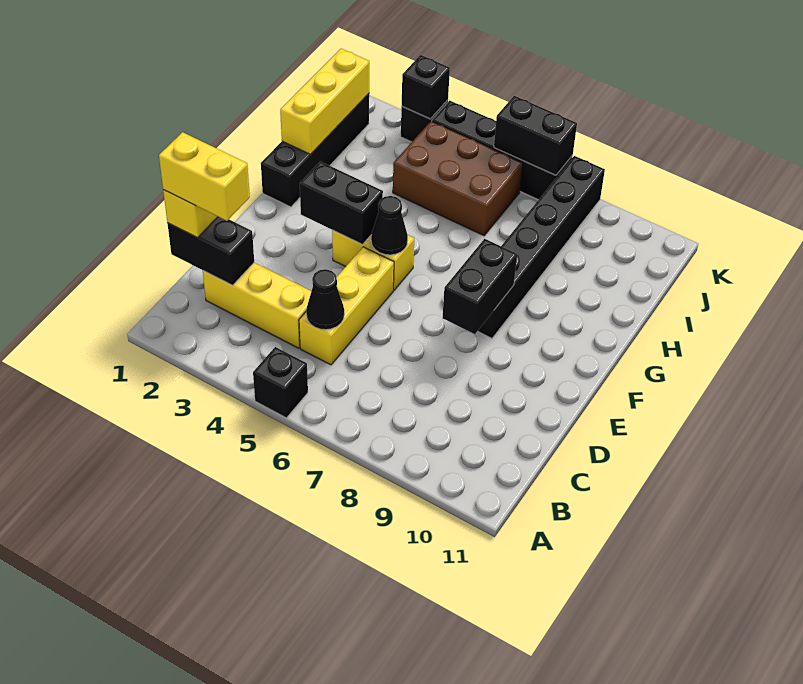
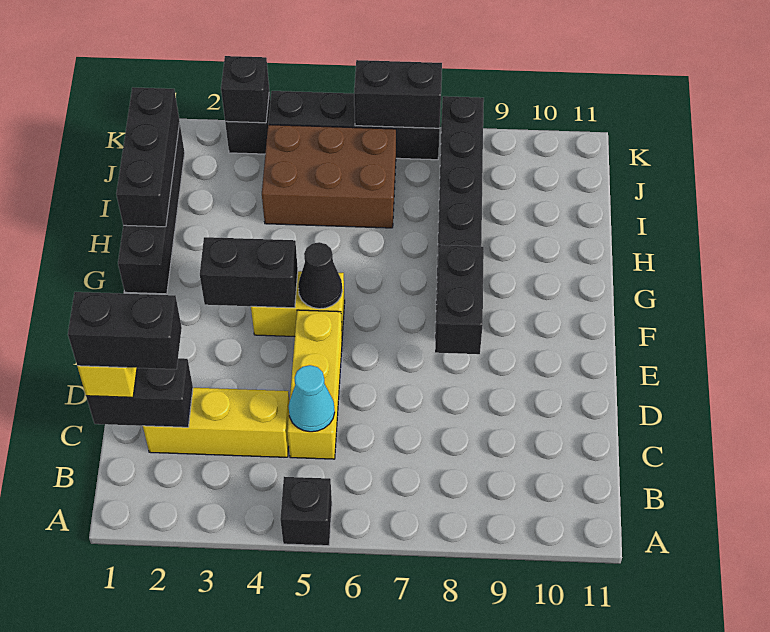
yellow 1x2 brick [159,132,250,221] -> black 1x2 brick [68,292,182,369]
black 1x1 cone [306,269,344,330] -> cyan 1x1 cone [289,365,335,432]
yellow 1x3 brick [280,49,369,154] -> black 1x3 brick [116,87,180,227]

